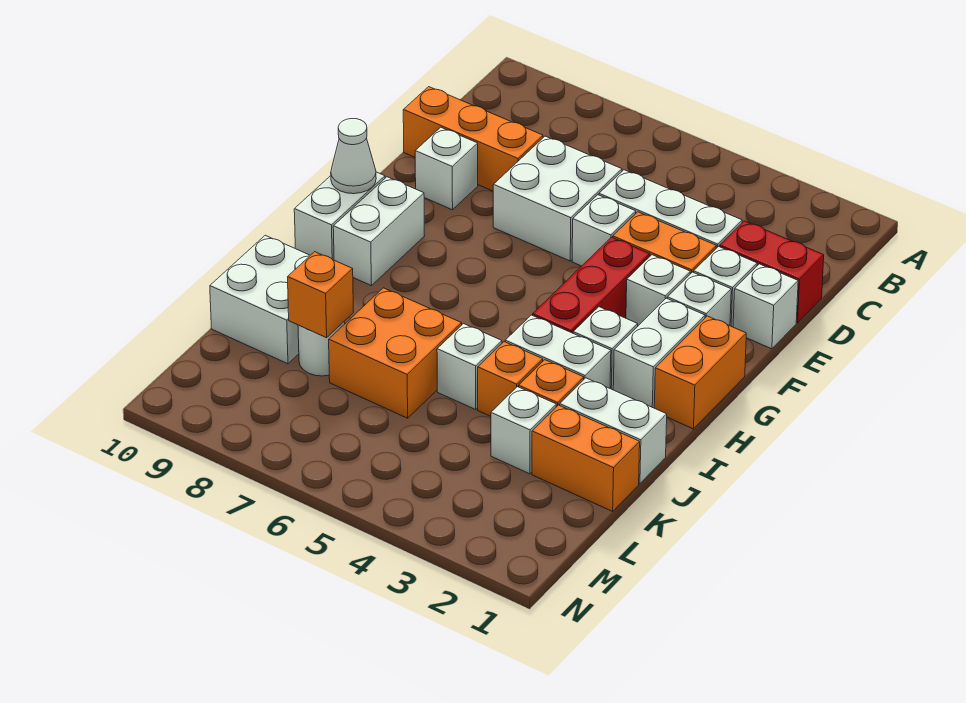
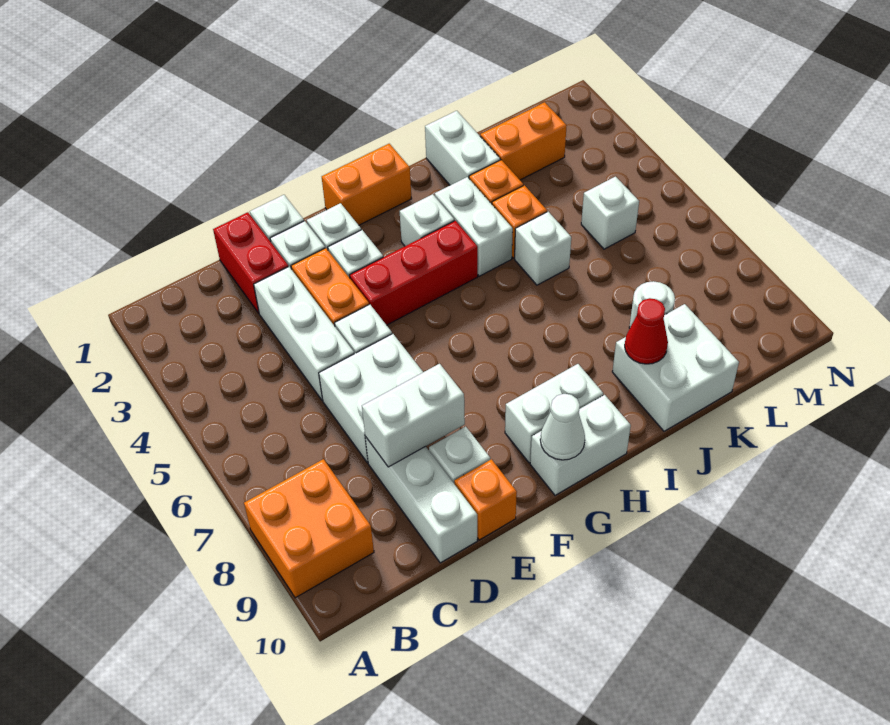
orange 1x3 brick [403,87,543,191] -> white 1x3 brick [365,437,477,563]
white 1x2 brick [613,298,705,408] -> white 1x2 brick moved to [362,364,465,467]
orange 2x2 brick [329,288,462,418] -> orange 2x2 brick moved to [244,459,374,598]
none -> red 1x1 cone [625,298,668,364]
orange 1x2 brick [532,405,640,511] -> orange 1x2 brick turned to [480,102,567,180]
white 1x1 brick [491,387,556,474] -> white 1x1 brick moved to [581,177,639,249]
orange 1x1 brick [288,252,354,338] -> orange 1x1 brick moved to [454,459,517,540]

